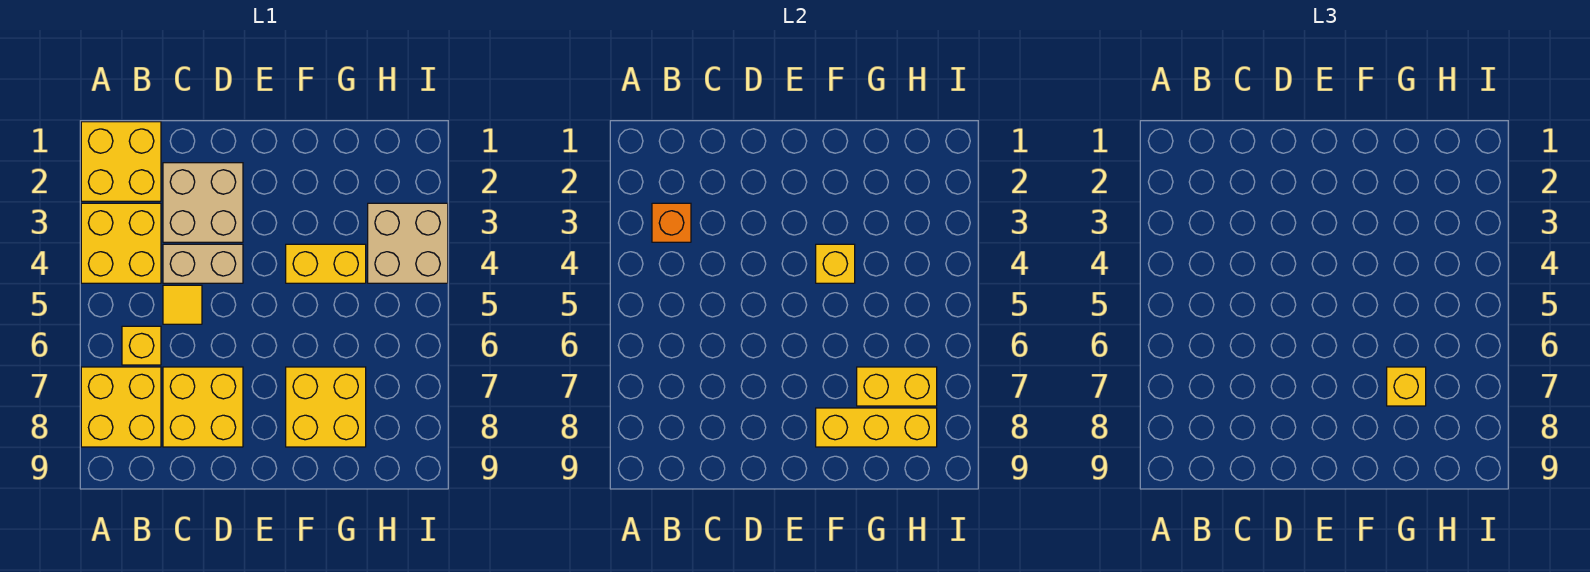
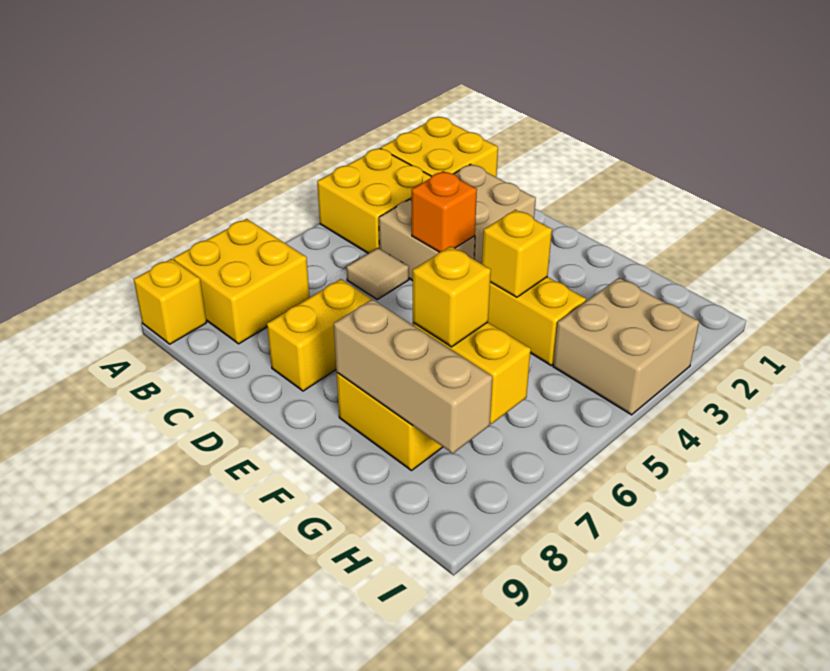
orange 1x1 brick [652,203,691,242] -> orange 1x1 brick moved to [411,171,477,252]
yellow 1x1 brick [122,326,161,365] -> yellow 1x1 brick moved to [134,259,207,344]
yellow 1x1 tile [163,285,202,324] -> tan 1x1 tile [347,248,409,300]
yellow 2x2 brick [163,367,243,447] -> yellow 1x2 brick [267,279,372,391]
yellow 1x3 brick [816,408,937,447] -> tan 1x3 brick [334,299,492,453]

